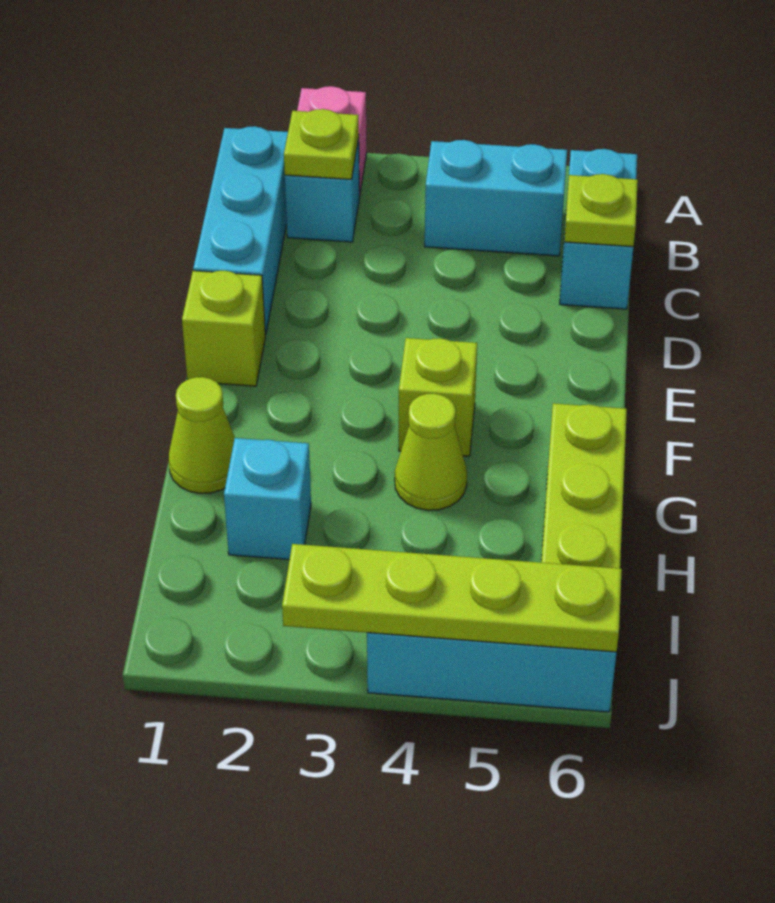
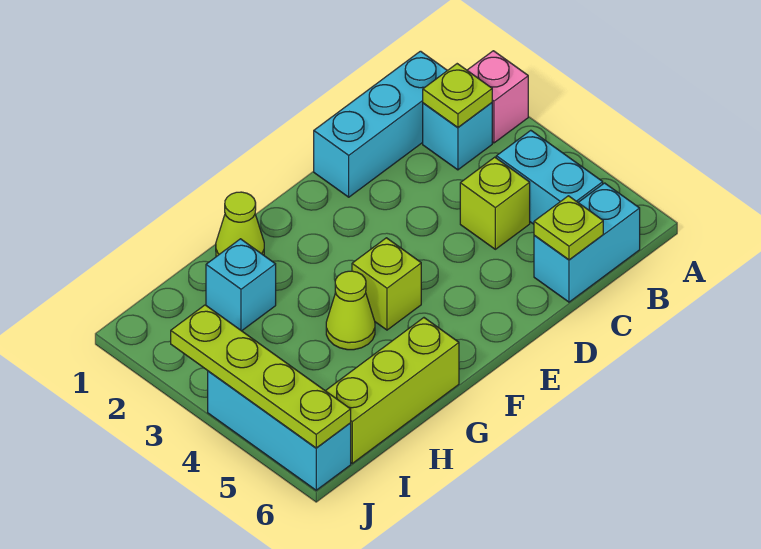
lime 1x1 brick [182,271,265,386] -> lime 1x1 brick moved to [460,157,530,249]

